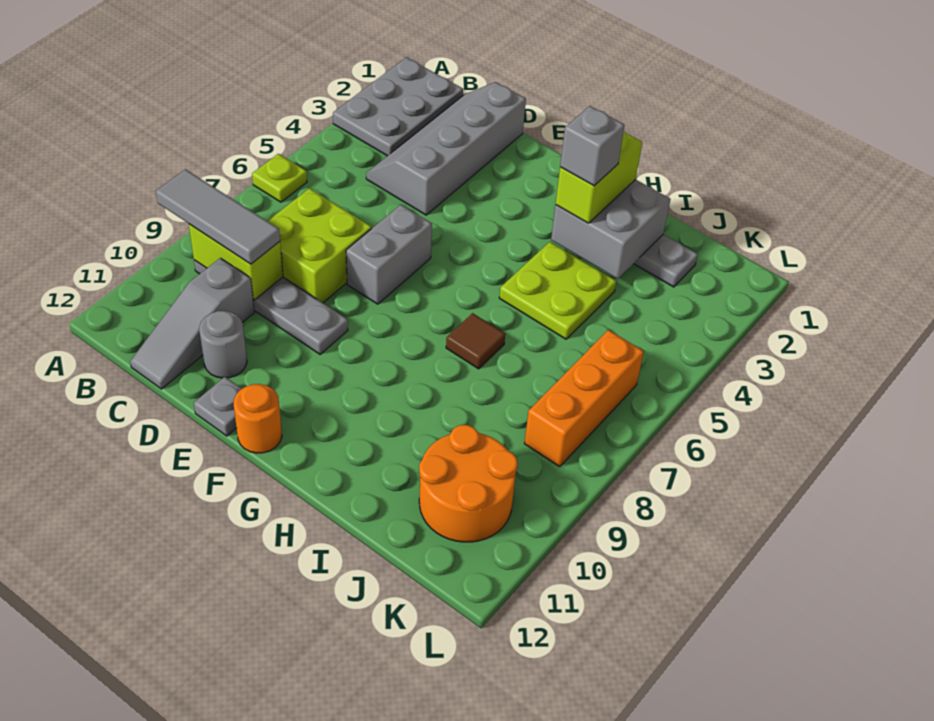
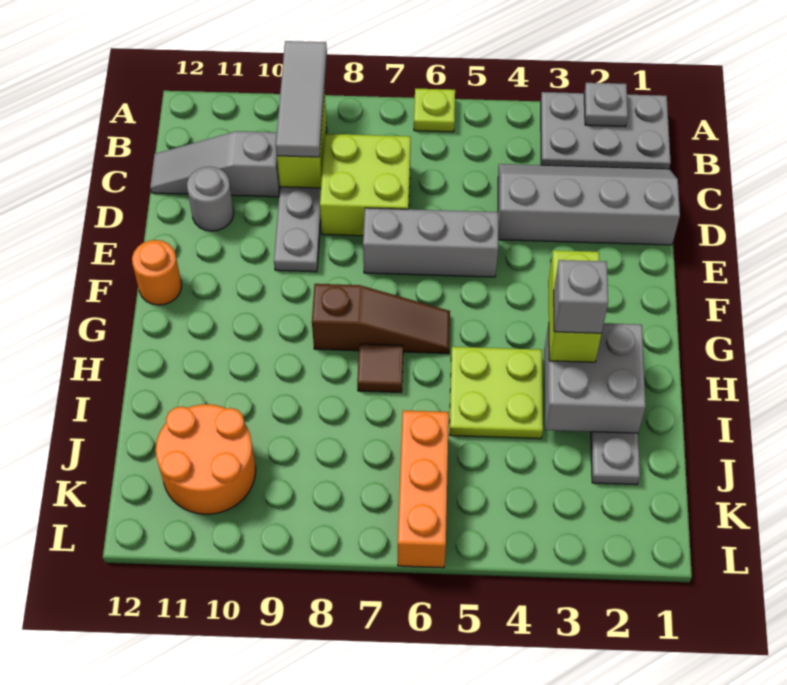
grey 1x2 brick [346,205,432,304] -> grey 1x3 brick [363,208,499,277]
grey 1x1 plate [194,377,242,436] -> grey 1x1 plate moved to [584,83,628,127]
none -> brown 1x3 slope [312,284,450,353]
lime 1x2 brick [556,131,642,223] -> lime 1x2 brick turned to [548,250,601,362]
orange 1x3 brick [524,330,644,467] -> orange 1x3 brick turned to [398,410,449,568]

